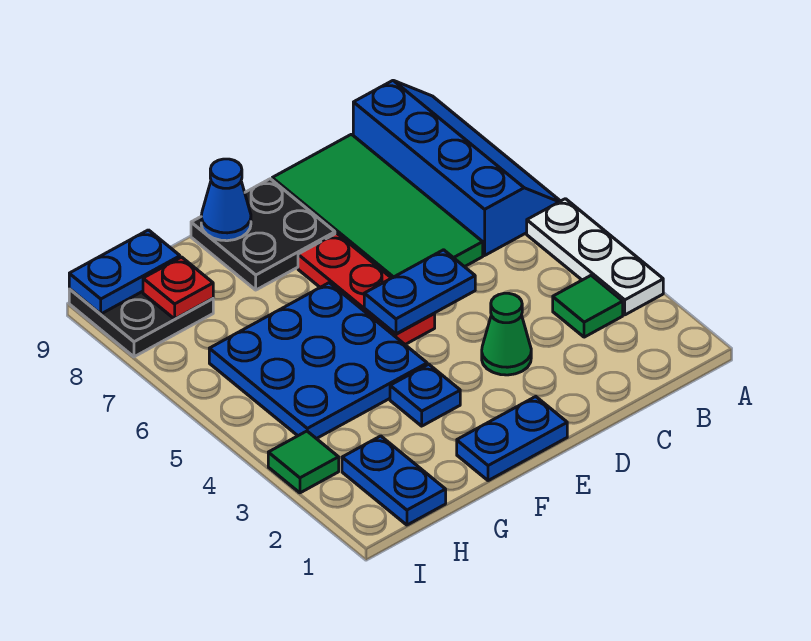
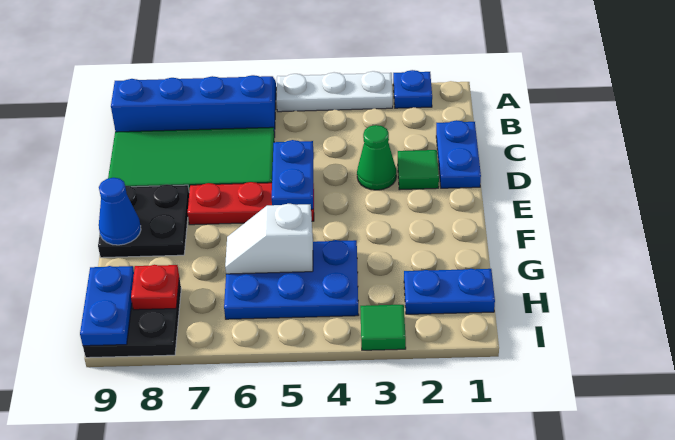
green 1x1 tile [553,275,623,337] -> green 1x1 tile moved to [398,150,439,190]
blue 1x2 plate [457,397,567,481] -> blue 1x2 plate moved to [436,120,481,188]
blue 1x1 plate [390,364,460,426] -> blue 1x1 plate moved to [393,70,432,108]
blue 3x3 plate [209,283,427,439] -> blue 2x3 plate [224,240,358,319]
none -> white 1x2 slope [225,204,313,274]

